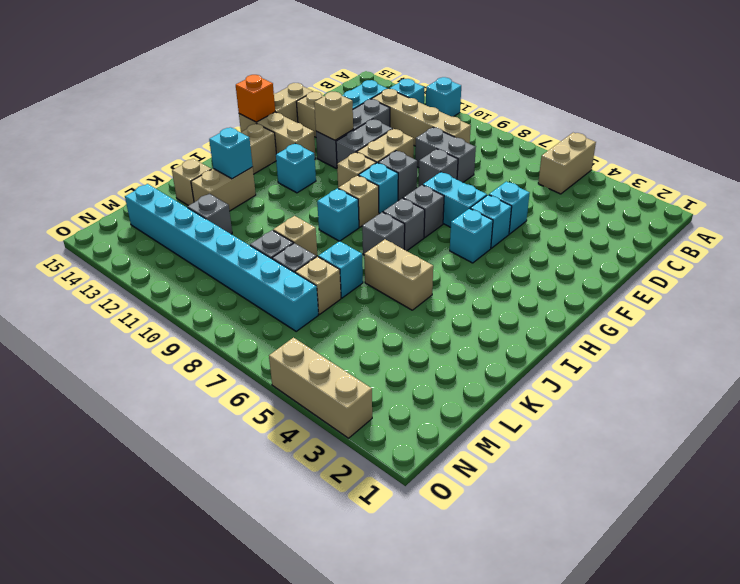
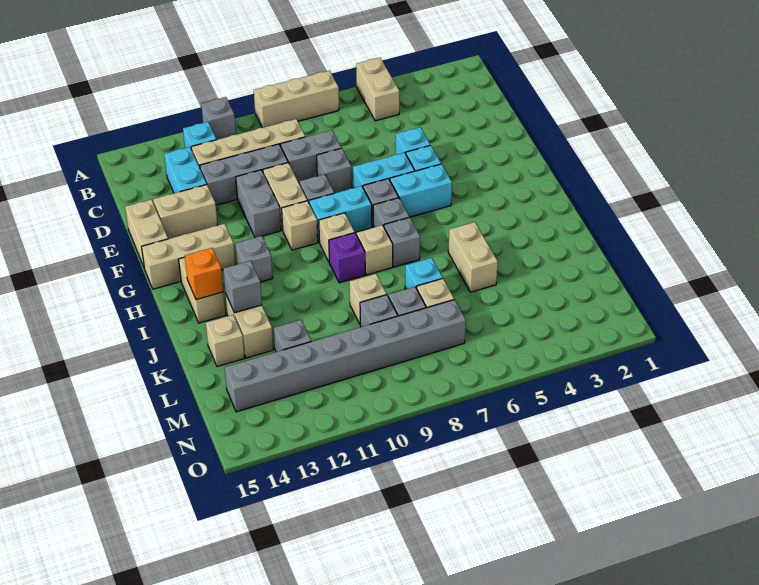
cyan 1x1 brick [426,77,461,117] -> grey 1x1 brick [201,97,236,140]
grey 1x3 brick [316,99,390,168] -> grey 1x3 brick turned to [200,144,288,205]
tan 1x1 brick [314,92,353,140] -> tan 1x1 brick moved to [356,225,393,275]
cyan 1x1 brick [450,209,493,263] -> cyan 1x2 brick [390,164,452,217]
cyan 1x1 brick [359,163,398,214] -> cyan 1x2 brick [309,186,372,243]
orange 1x1 brick [236,75,275,122] -> orange 1x1 brick moved to [185,248,224,300]
cyan 1x1 brick [276,144,316,193] -> grey 1x1 brick [235,236,273,282]
cyan 1x1 brick [317,188,359,241] -> purple 1x1 brick [329,233,365,283]
tan 1x2 brick [364,239,433,310] -> tan 1x2 brick turned to [448,222,498,292]
cyan 1x1 brick [209,127,253,179] -> grey 1x1 brick [223,261,262,313]
cyan 1x8 brick [125,184,318,331] -> grey 1x8 brick [225,300,466,412]
tan 1x3 brick [269,337,372,438] -> tan 1x3 brick moved to [254,70,339,128]

